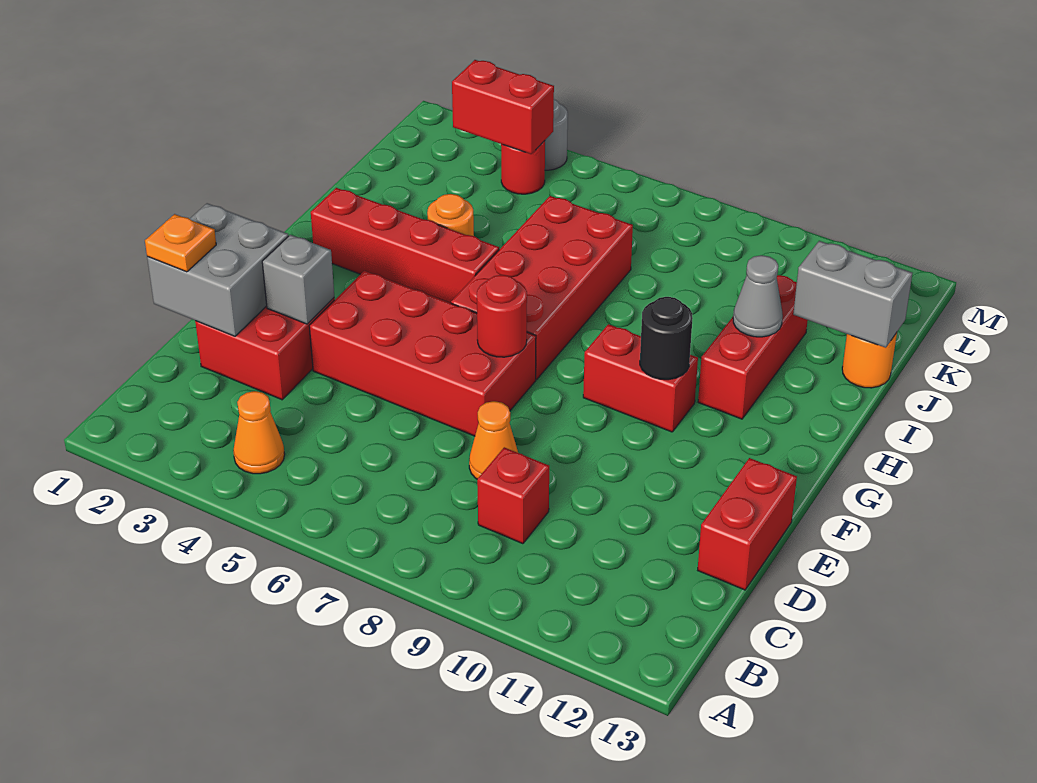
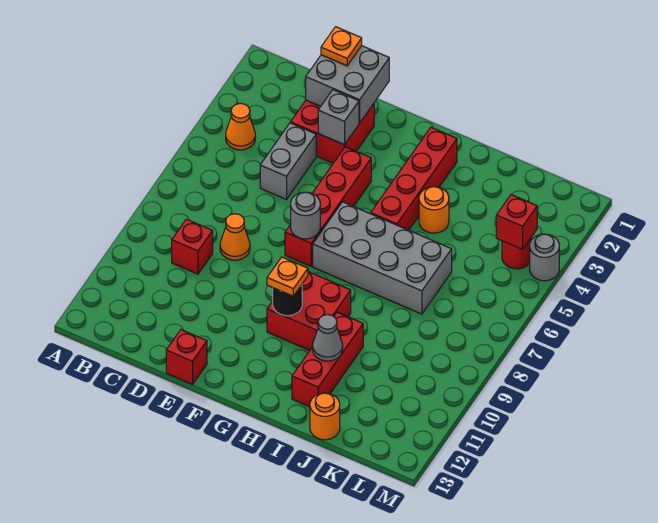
red 1x2 brick [698,458,797,590] -> red 1x1 brick [166,330,207,384]
red 2x4 brick [309,271,536,436] -> red 1x4 brick [285,147,371,266]
red 1x1 round brick [477,275,527,357] -> grey 1x1 round brick [291,192,320,239]
red 2x4 brick [451,196,633,380] -> grey 2x4 brick [313,202,452,314]
red 1x2 brick [583,324,698,432] -> red 2x2 brick [267,272,351,350]
none -> orange 1x1 plate [267,257,308,296]
red 1x3 brick [698,275,808,419] -> red 1x3 brick turned to [292,312,363,407]
grey 1x2 brick [793,241,912,348] -> grey 1x2 brick moved to [260,123,316,200]
red 1x2 brick [452,60,554,154] -> red 1x1 brick [496,194,537,249]

